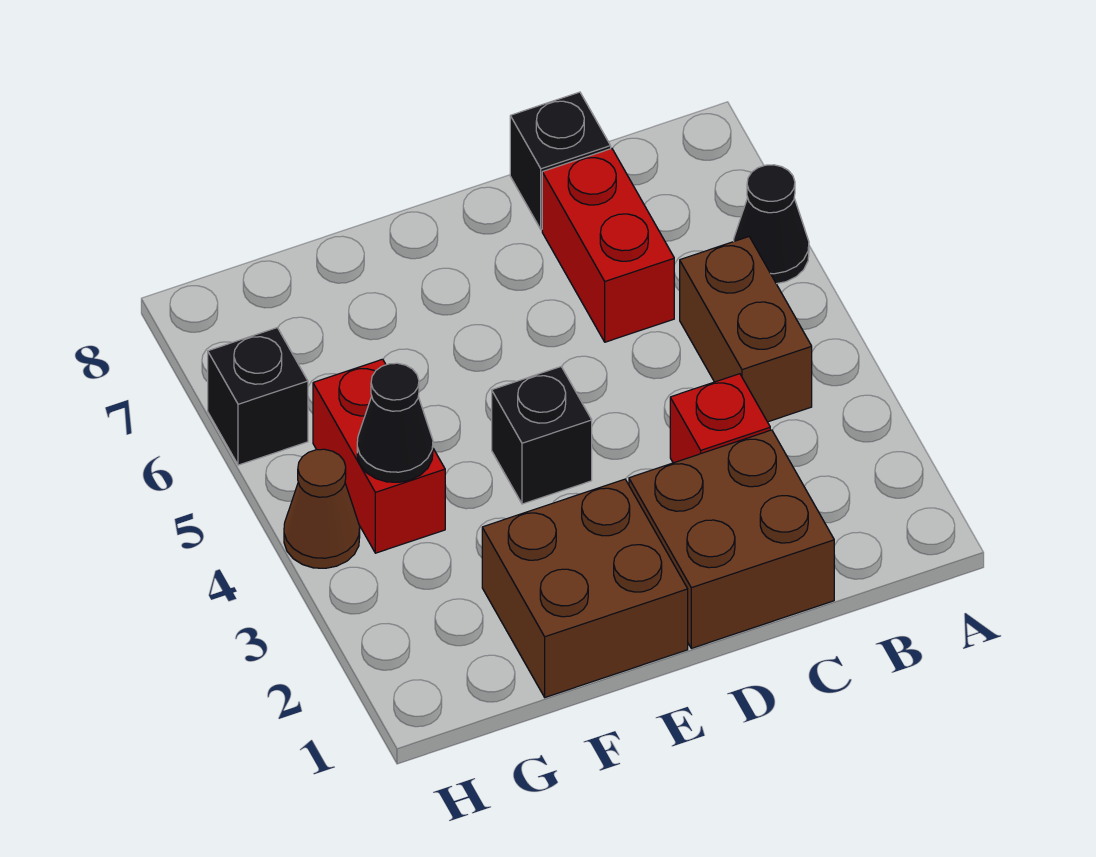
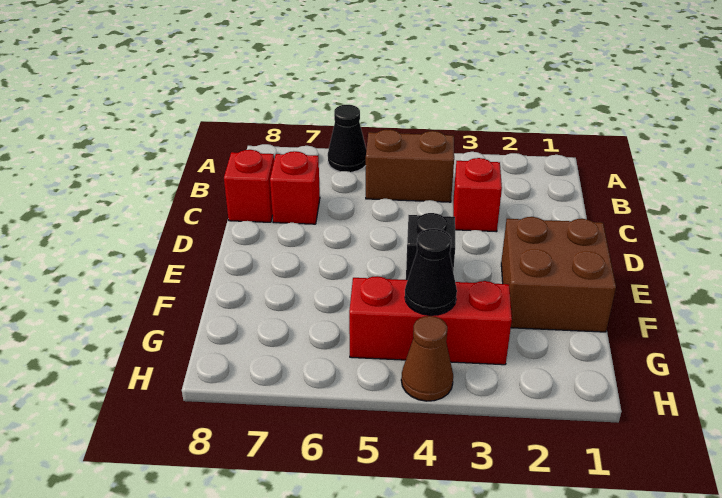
brown 2x2 brick [629,430,834,648] -> none
red 1x2 brick [542,148,674,342] -> red 1x1 brick [270,151,320,224]
black 1x1 brick [510,92,611,230] -> red 1x1 brick [224,150,274,222]
red 1x2 brick [313,359,445,553] -> red 1x3 brick [349,276,512,365]
black 1x1 brick [208,328,308,465] -> none

